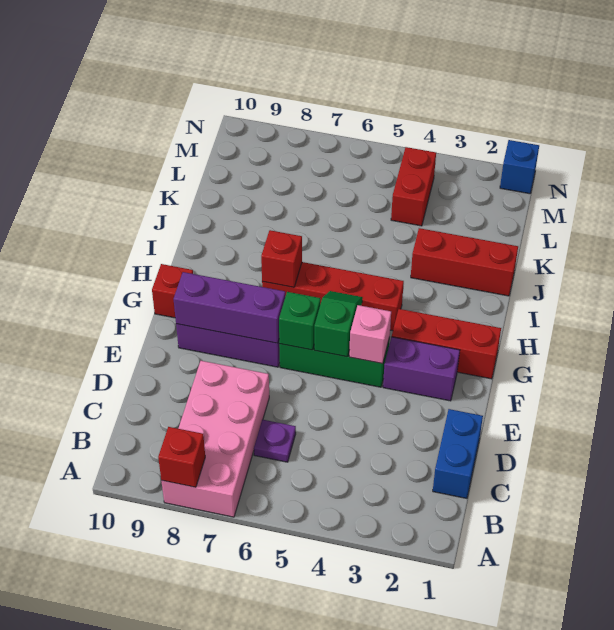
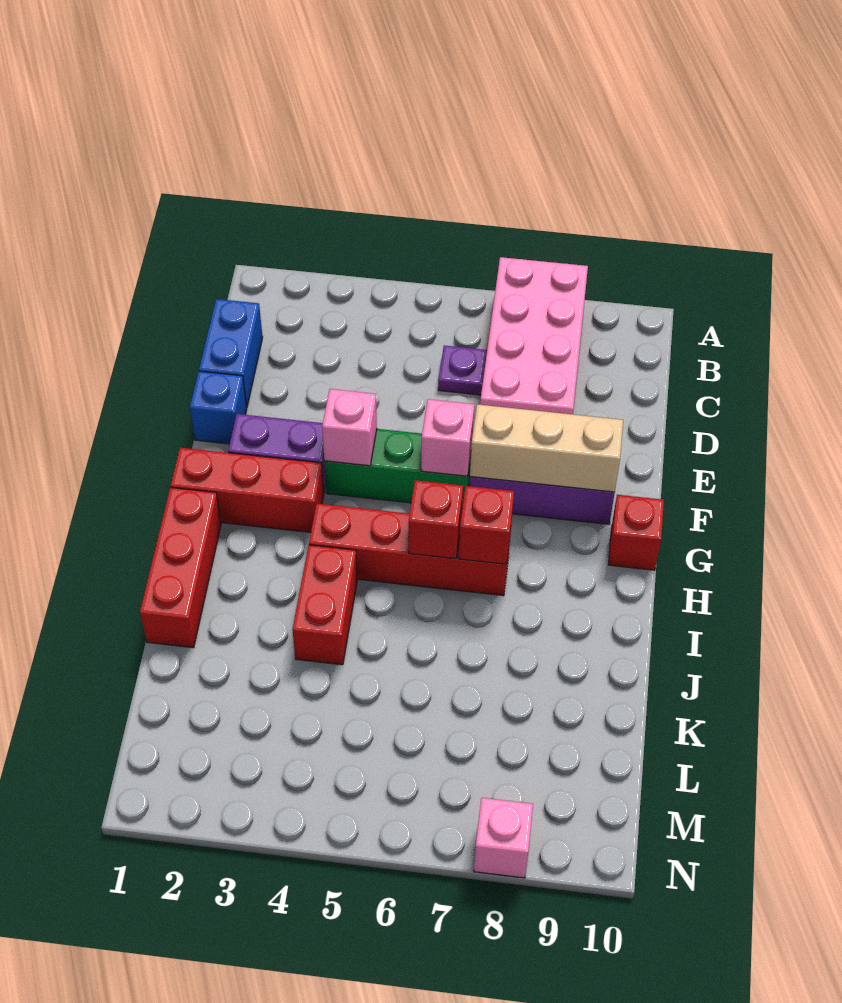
red 1x1 brick [158,427,205,487] -> red 1x1 brick moved to [409,480,463,559]
green 1x2 slope [314,291,363,357] -> none
green 1x1 brick [279,292,320,350] -> pink 1x1 brick [421,399,474,476]
purple 1x3 brick [174,272,285,343] -> tan 1x3 brick [470,404,623,492]
red 1x3 brick [411,228,518,296] -> red 1x3 brick turned to [140,487,221,648]
red 1x2 brick [391,147,436,226] -> red 1x2 brick moved to [292,545,357,665]
blue 1x1 brick [500,140,539,194] -> blue 1x1 brick moved to [190,371,247,444]
none -> pink 1x1 brick [474,798,533,878]

